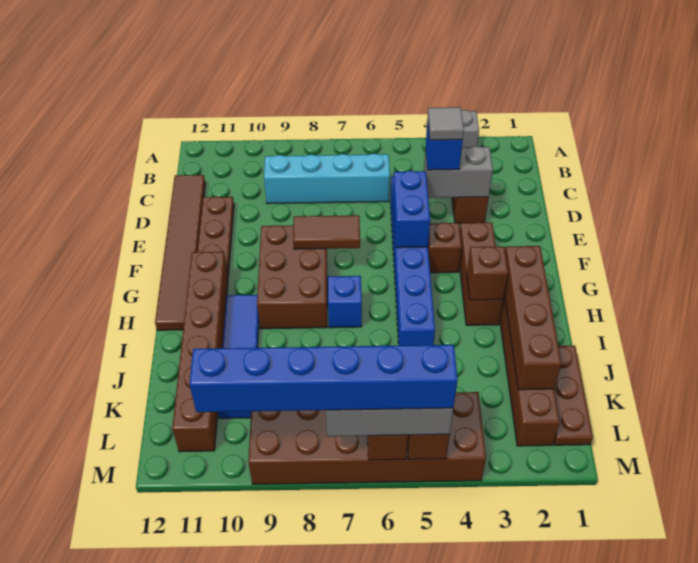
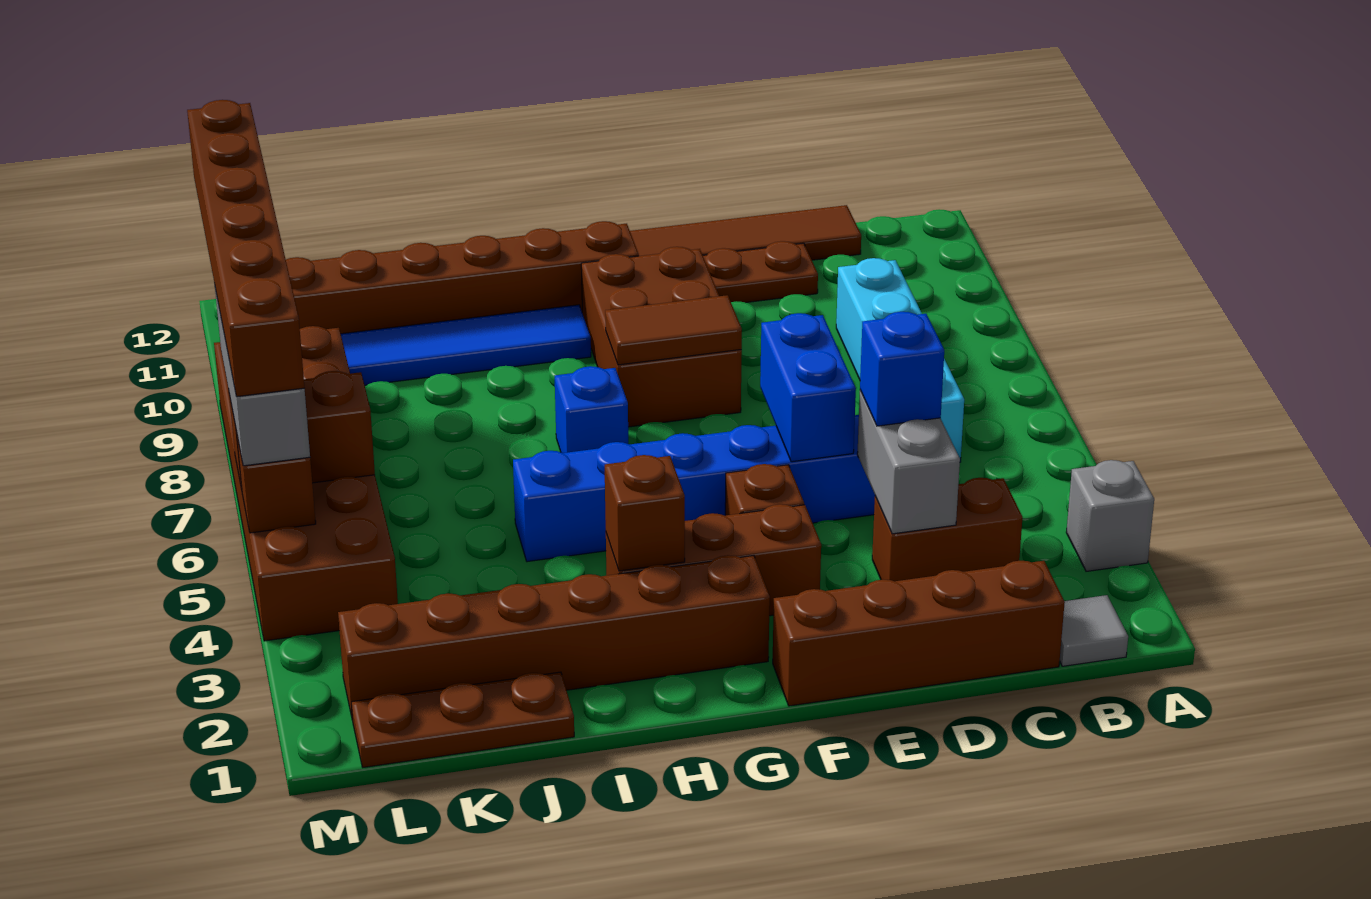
grey 1x1 tile [428,107,464,140] -> grey 1x1 tile moved to [1060,595,1128,666]
blue 1x2 brick [393,171,430,248] -> blue 1x2 brick turned to [760,313,856,462]
brown 1x2 tile [293,215,360,249] -> brown 1x2 tile turned to [605,295,742,365]
brown 2x3 brick [257,225,327,329] -> brown 2x3 brick turned to [581,247,742,427]
brown 1x4 brick [504,246,562,390] -> brown 1x4 brick moved to [773,561,1065,706]
blue 1x6 brick [189,345,458,412] -> brown 1x6 brick [187,100,304,397]

